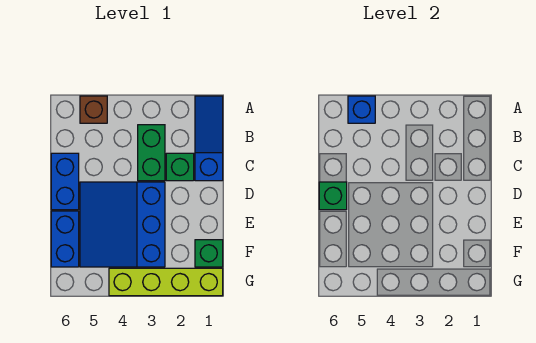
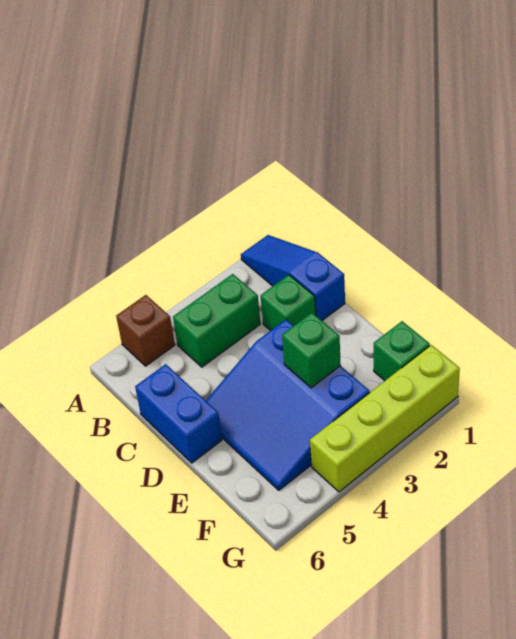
blue 1x1 brick [348,96,375,123] -> none
green 1x2 brick [138,125,165,181] -> green 1x2 brick turned to [173,274,260,367]
green 1x1 brick [319,182,347,210] -> green 1x1 brick moved to [282,313,341,388]
blue 1x2 brick [51,211,79,267] -> none

